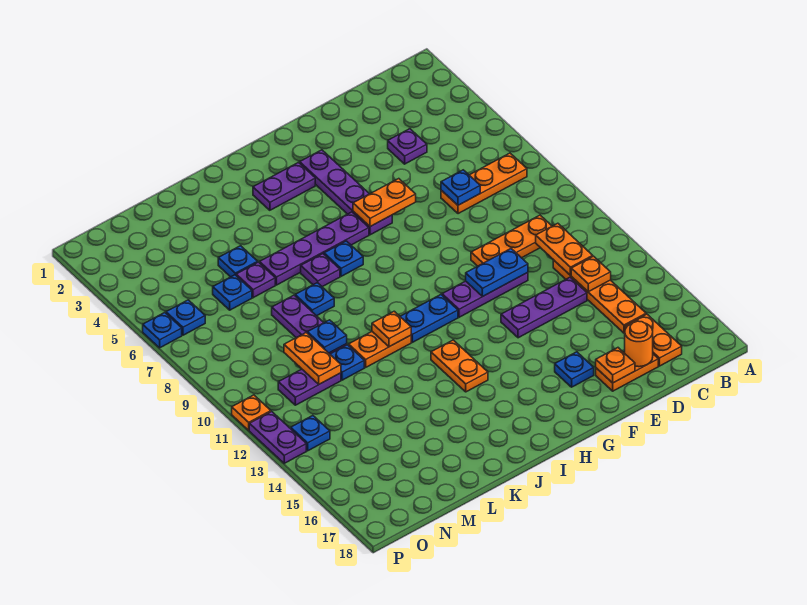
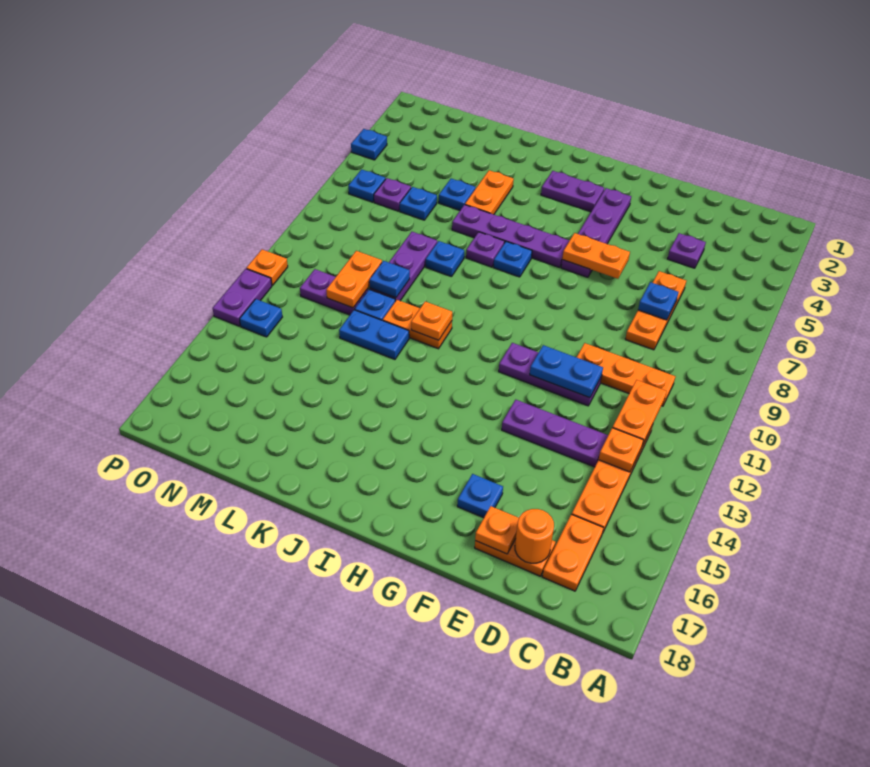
orange 1x3 plate [441,153,527,214] -> orange 1x3 plate turned to [625,271,686,350]
blue 1x2 plate [400,295,458,342] -> blue 1x2 plate moved to [339,310,409,359]
orange 1x2 plate [431,340,488,392] -> orange 1x2 plate moved to [465,170,514,214]
purple 1x1 plate [236,262,275,298] -> purple 1x1 plate moved to [374,178,411,211]
blue 1x1 plate [143,313,182,348] -> blue 1x1 plate moved to [351,129,387,160]

